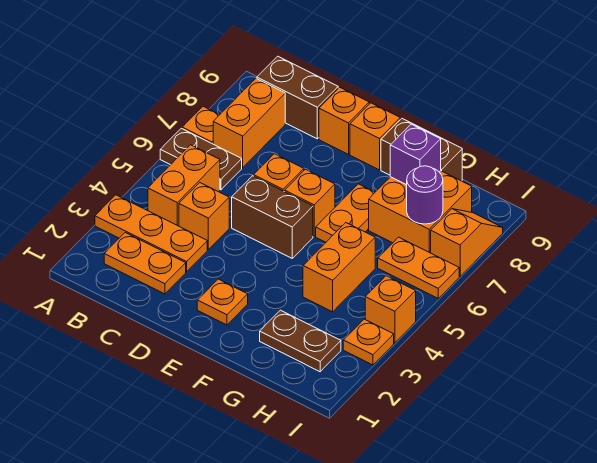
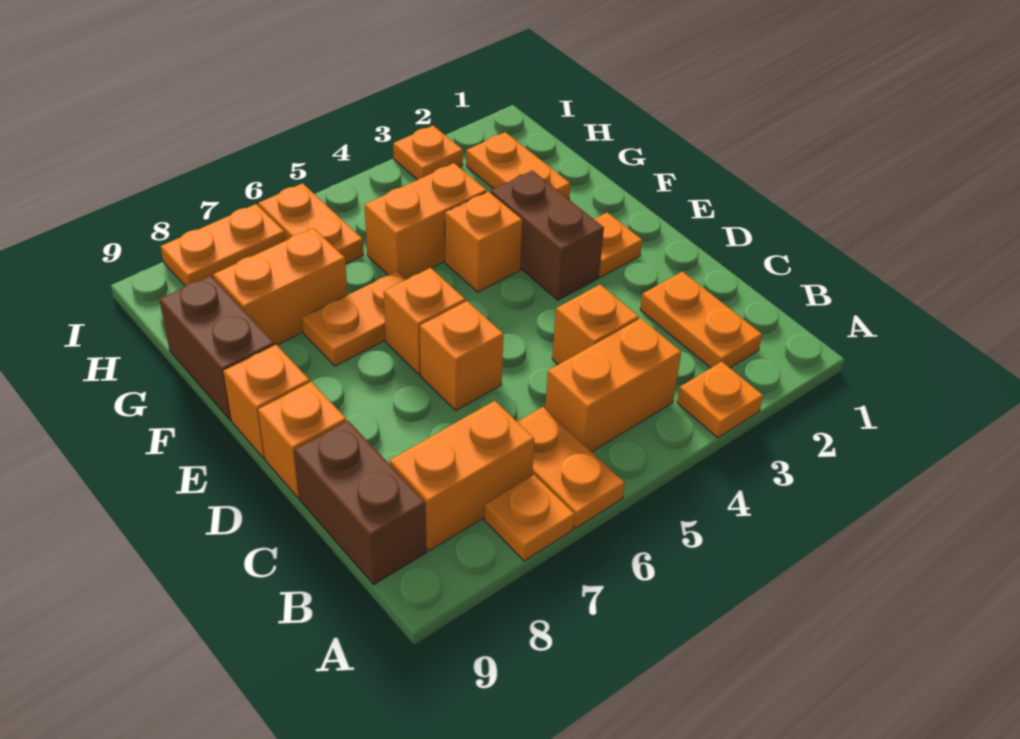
orange 1x3 plate [95,195,207,272] -> orange 1x1 plate [677,362,763,438]
brown 1x2 plate [160,128,242,190] -> orange 1x2 plate [518,407,625,528]
brown 1x2 brick [232,176,313,258] -> brown 1x2 brick moved to [490,171,604,300]
brown 1x2 plate [260,310,341,372] -> orange 1x2 plate [466,132,570,199]
orange 2x2 brick [369,171,472,253] -> orange 1x2 brick [214,228,348,345]
purple 1x1 brick [390,124,441,185] -> none
purple 1x1 round brick [407,166,443,224] -> none
orange 1x1 brick [365,276,416,343] -> orange 1x1 brick moved to [445,192,522,292]
orange 1x2 slope [431,209,503,276] -> orange 1x2 plate [161,204,285,286]

